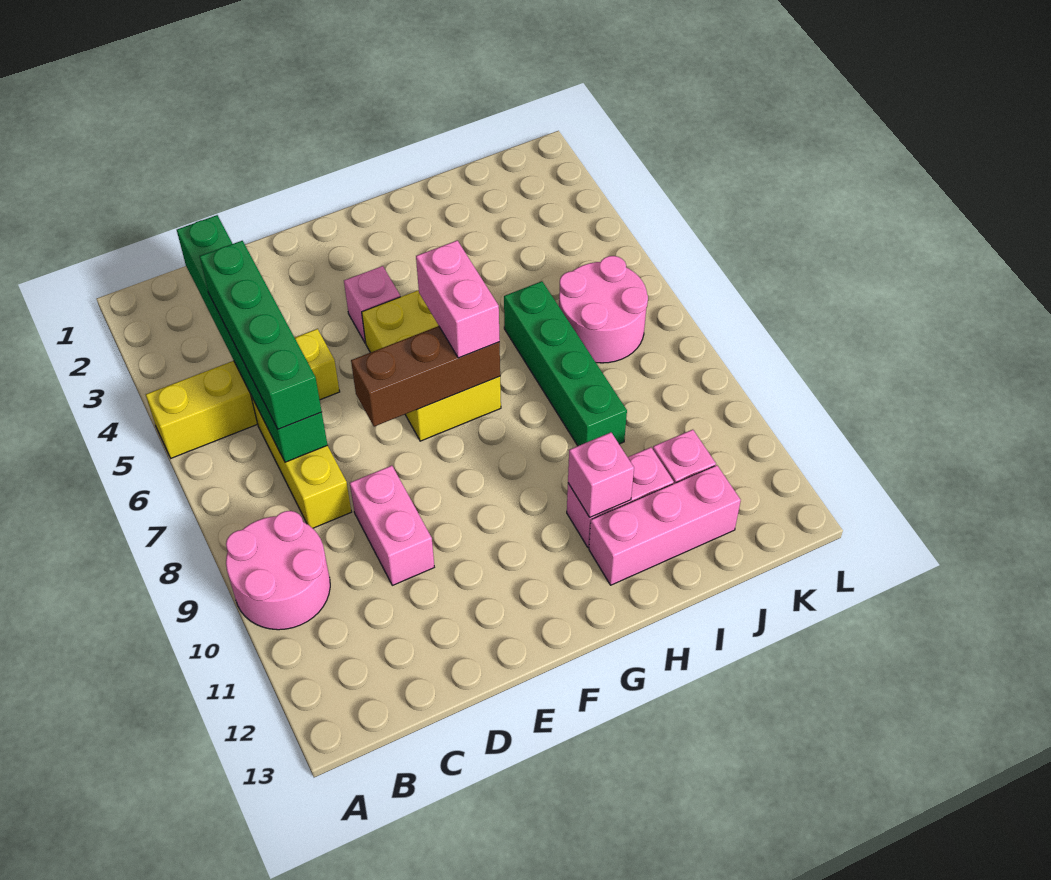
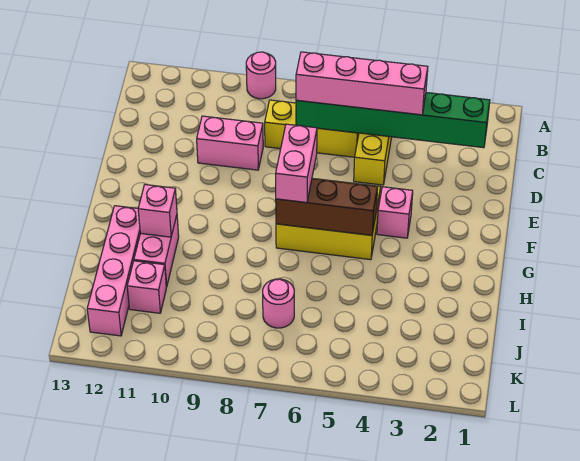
pink 2x2 round brick [226,511,330,630] -> pink 1x1 round brick [246,52,276,99]
green 1x4 brick [200,241,322,429] -> pink 1x4 brick [296,52,428,115]
brown 1x3 brick [351,326,500,427] -> brown 1x3 brick turned to [276,179,378,235]
pink 1x2 brick [416,240,500,358] -> pink 1x2 brick turned to [276,124,317,203]
pink 1x3 brick [589,465,741,585] -> pink 1x4 brick [87,206,140,336]
green 1x4 brick [504,281,627,446] -> none
pink 2x2 round brick [559,256,648,363] -> pink 1x1 round brick [263,279,294,328]

